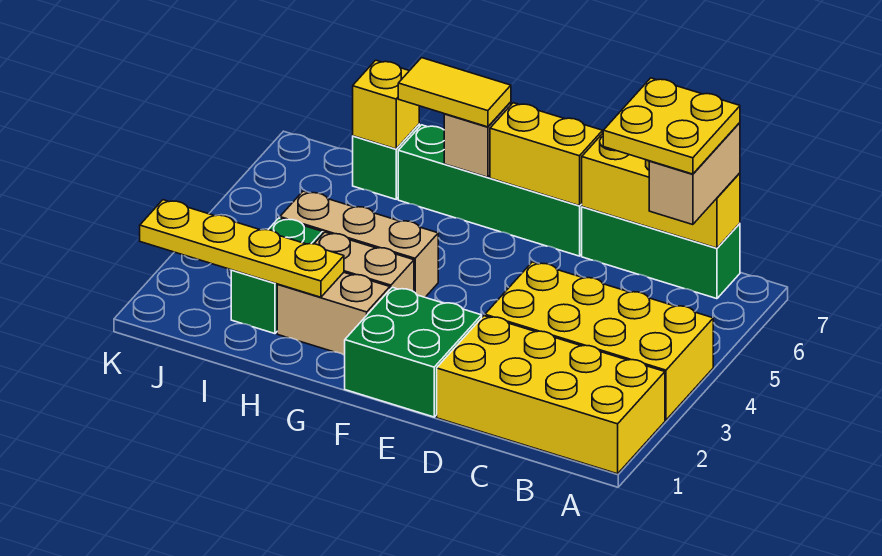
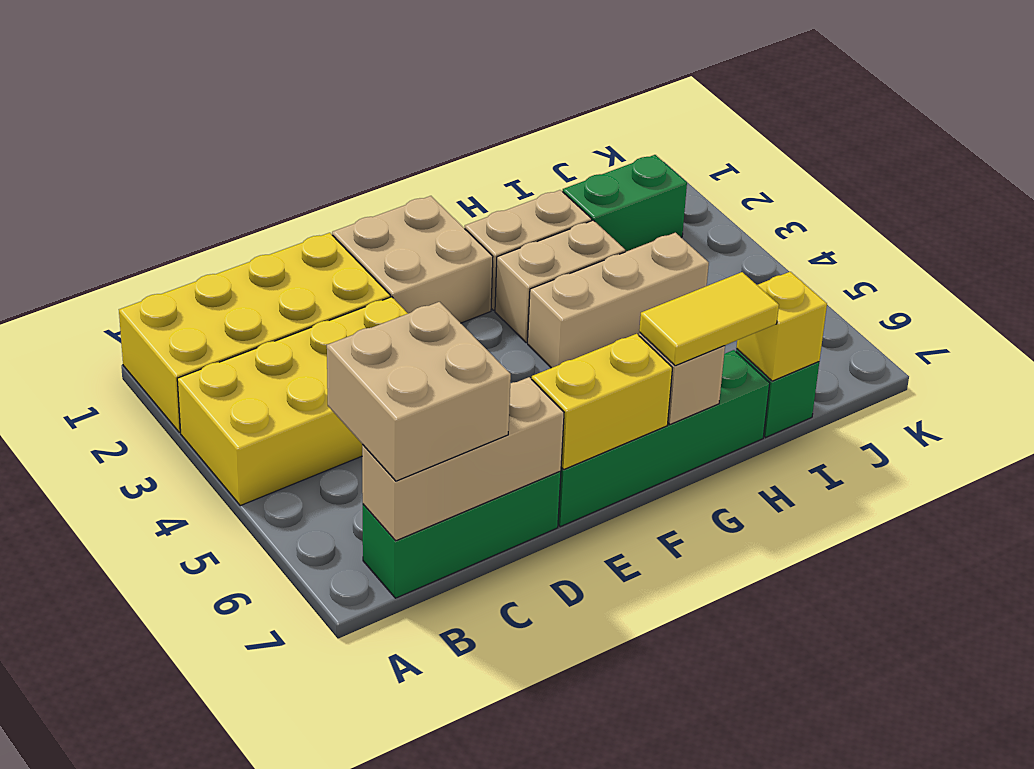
tan 1x2 brick [649,123,740,225] -> tan 2x2 brick [327,302,511,481]
yellow 2x2 plate [603,78,740,174] -> none
yellow 1x3 brick [582,134,740,248] -> tan 1x3 brick [362,377,564,541]
green 2x2 brick [344,287,482,417] -> tan 2x2 brick [332,196,493,323]
yellow 1x4 plate [140,200,344,297] -> none
green 1x2 brick [231,218,322,334] -> green 1x2 brick turned to [563,155,687,252]

